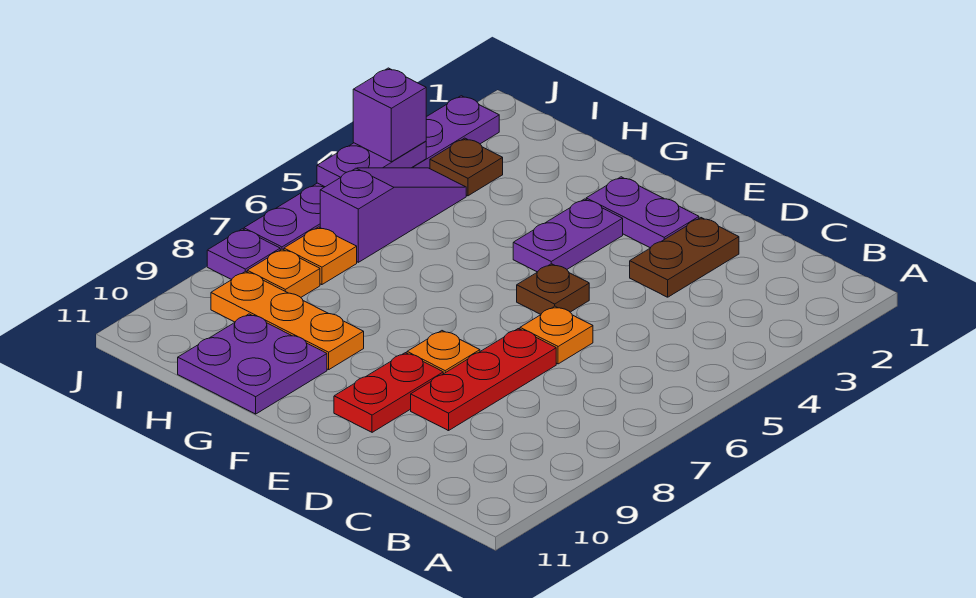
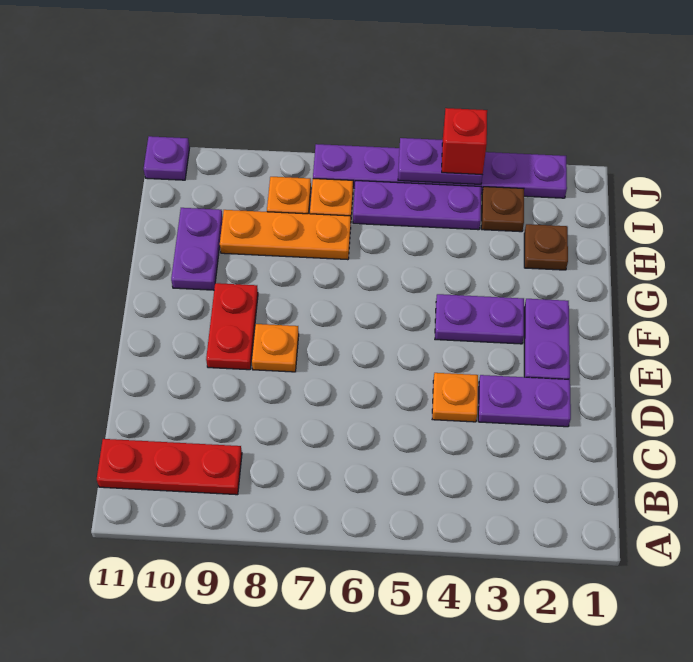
brown 1x2 plate [630,218,739,297] -> purple 1x2 plate [478,375,571,427]
orange 1x1 plate [520,306,593,364] -> orange 1x1 plate moved to [432,373,478,422]
red 1x3 plate [411,329,556,431] -> red 1x3 plate moved to [97,439,242,495]
brown 1x1 plate [517,264,589,314] -> brown 1x1 plate moved to [524,224,568,270]
red 1x2 plate [334,353,443,432] -> red 1x2 plate turned to [206,283,258,370]
orange 1x3 plate [211,271,364,370] -> orange 1x3 plate turned to [220,210,351,260]
purple 2x2 plate [178,314,327,414] -> purple 1x2 plate [171,208,223,290]
purple 1x3 slope [320,168,466,262] -> purple 1x3 plate [353,181,481,230]
purple 1x1 brick [353,68,426,162] -> red 1x1 brick [442,108,487,175]
purple 1x1 plate [207,229,280,280] -> purple 1x1 plate moved to [144,136,189,180]

